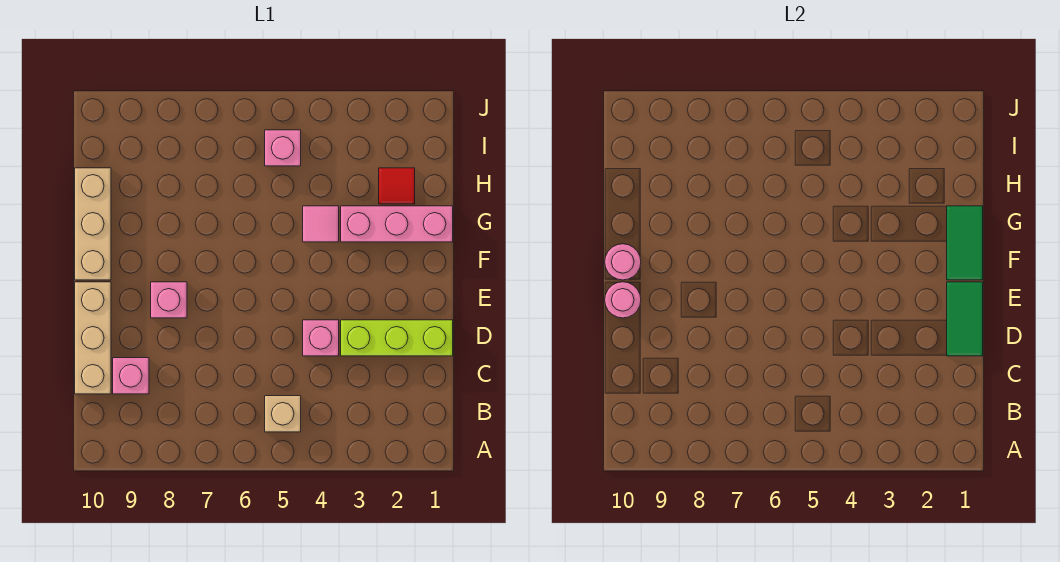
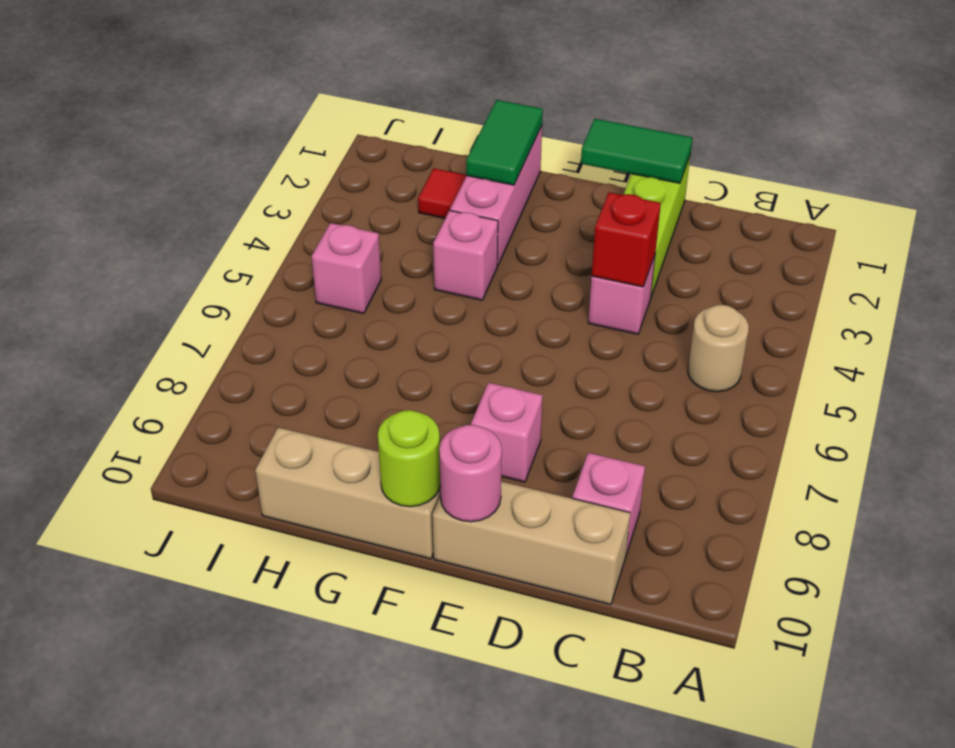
tan 1x1 brick [265,396,301,432] -> tan 1x1 round brick [688,305,749,392]
none -> red 1x1 brick [592,193,661,287]
green 1x2 tile [947,206,983,280] -> green 1x2 tile turned to [466,100,543,185]
pink 1x1 round brick [605,244,641,280] -> lime 1x1 round brick [378,410,440,507]
pink 1x1 tile [303,206,339,242] -> pink 1x1 brick [433,210,498,300]

